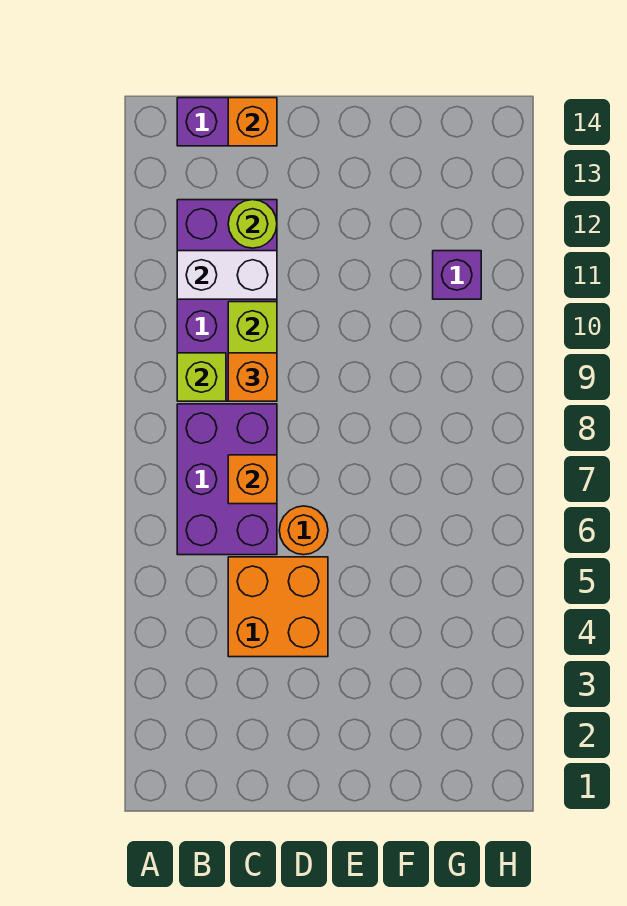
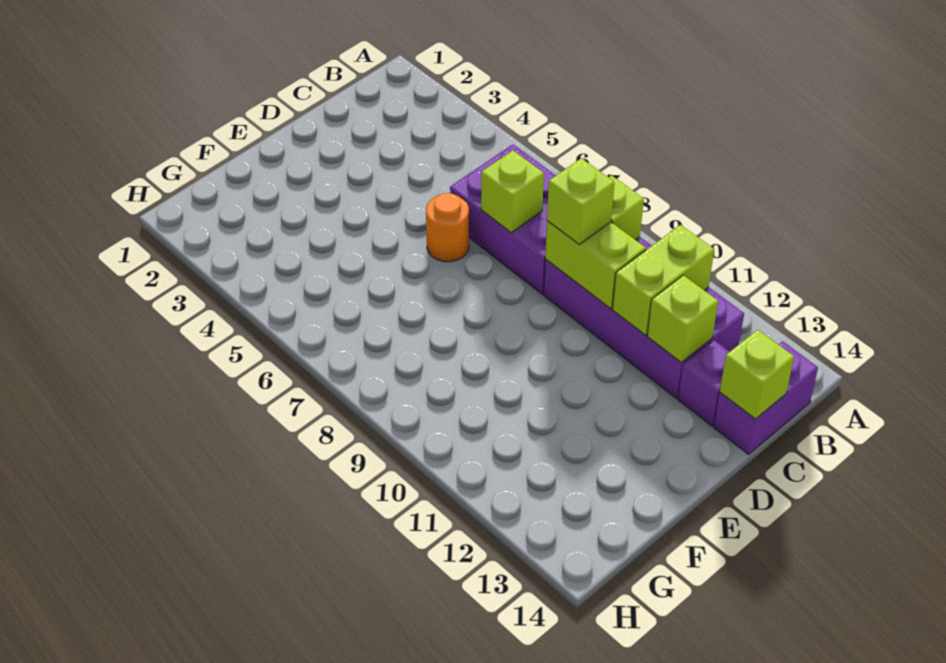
white 1x2 brick [177,251,277,299] -> lime 1x2 brick [613,225,714,335]
orange 2x2 brick [228,557,328,657] -> none
orange 1x1 brick [228,455,277,504] -> lime 1x1 brick [481,151,544,233]
orange 1x1 brick [228,353,277,401] -> lime 1x1 brick [547,158,614,244]
lime 1x1 round brick [228,200,277,248] -> lime 1x1 brick [647,275,718,363]
orange 1x1 brick [228,98,277,146] -> lime 1x1 brick [720,330,794,419]
purple 1x1 brick [433,251,481,299] -> purple 1x1 brick moved to [678,340,730,426]

